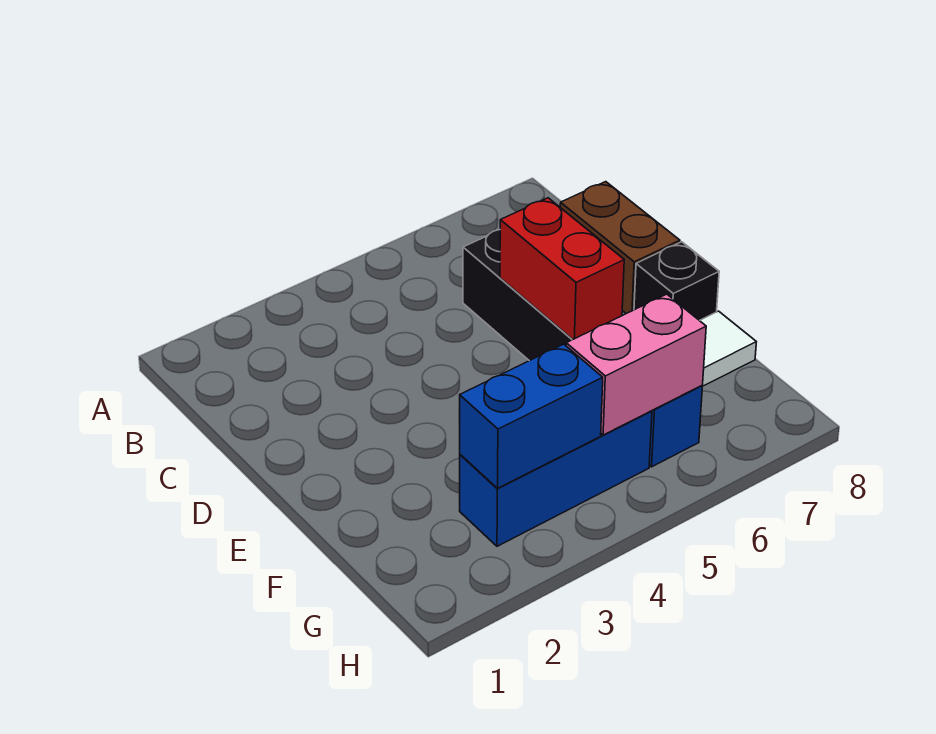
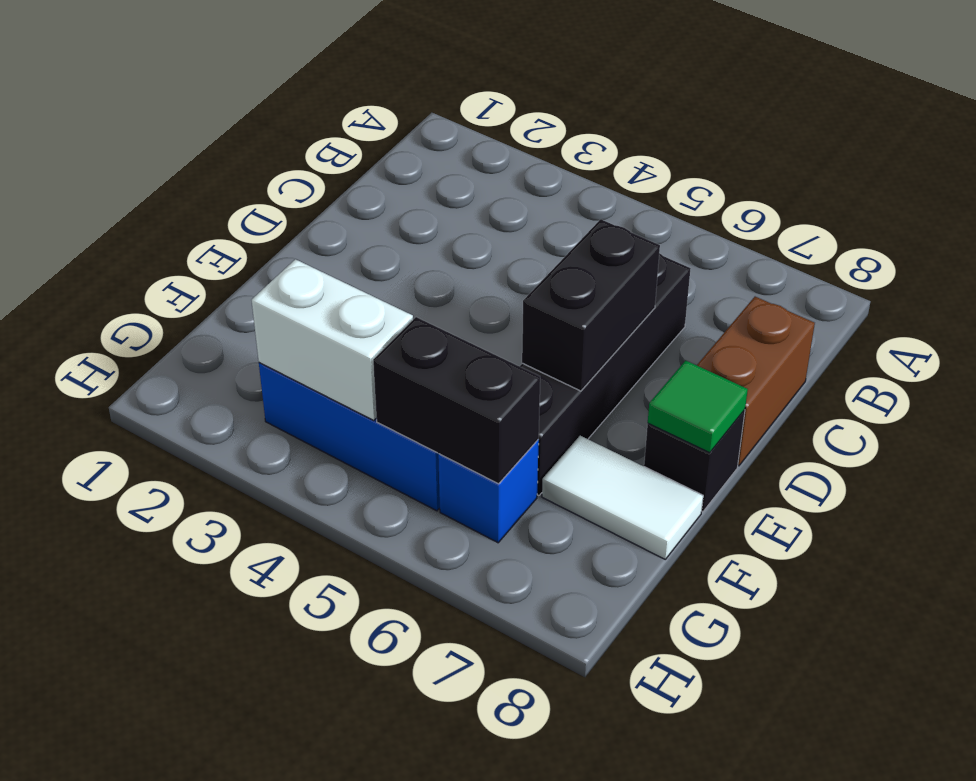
red 1x2 brick [500,198,624,340] -> black 1x2 brick [522,219,660,391]
none -> green 1x1 tile [648,361,748,453]
blue 1x2 brick [459,344,603,488] -> white 1x2 brick [252,259,413,421]
pink 1x2 brick [566,294,706,435] -> black 1x2 brick [373,317,540,484]

